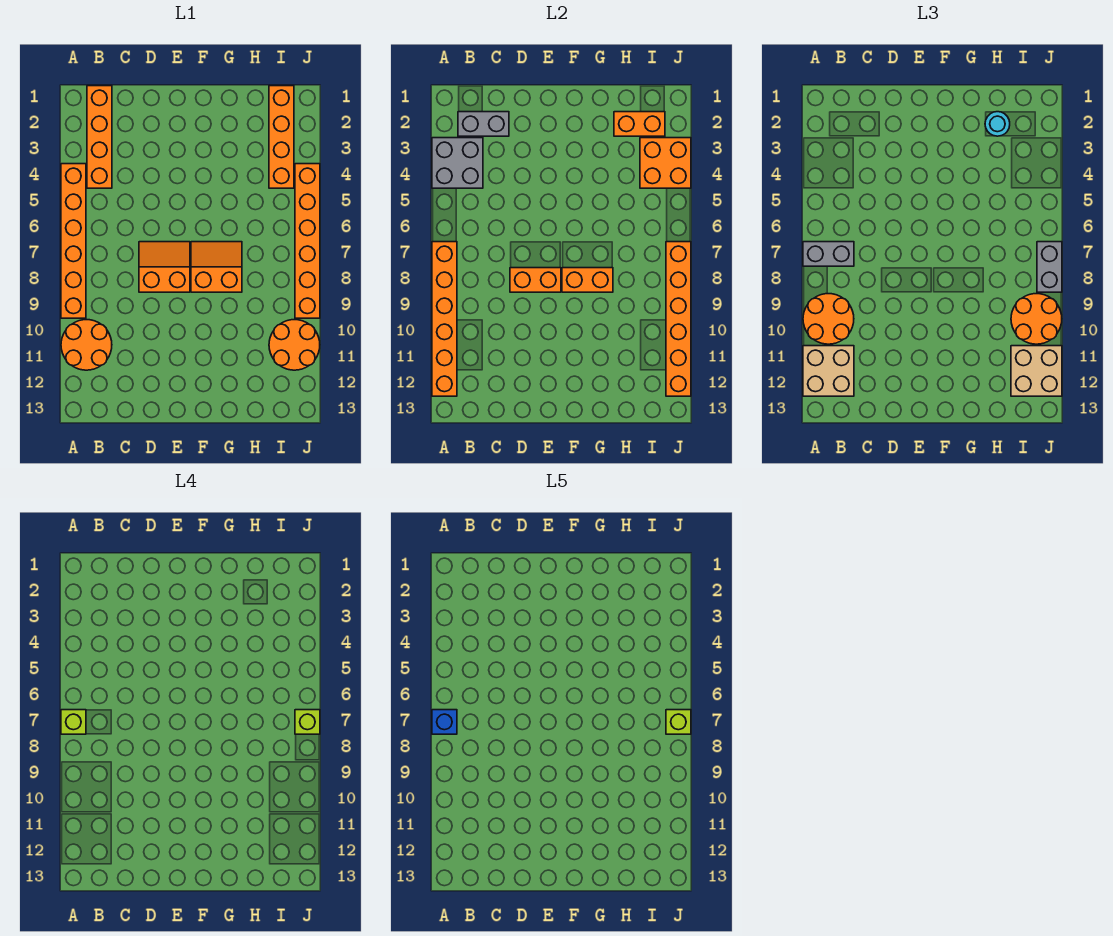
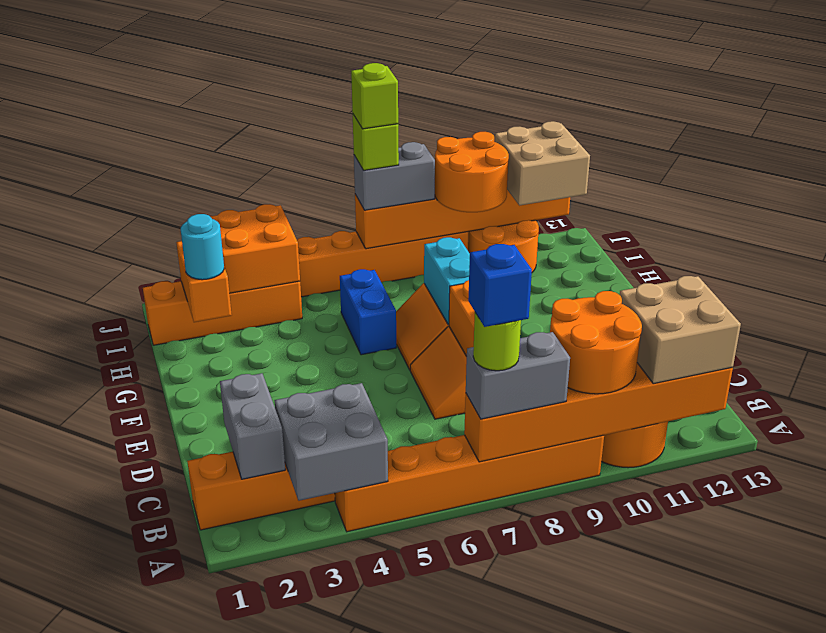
grey 1x2 brick [803,242,854,266] -> grey 1x2 brick turned to [466,332,570,419]
lime 1x1 brick [61,710,86,734] -> lime 1x1 round brick [473,313,521,371]
orange 1x2 brick [562,268,613,292] -> cyan 1x2 brick [424,237,470,325]
none -> blue 1x2 brick [340,269,396,355]

